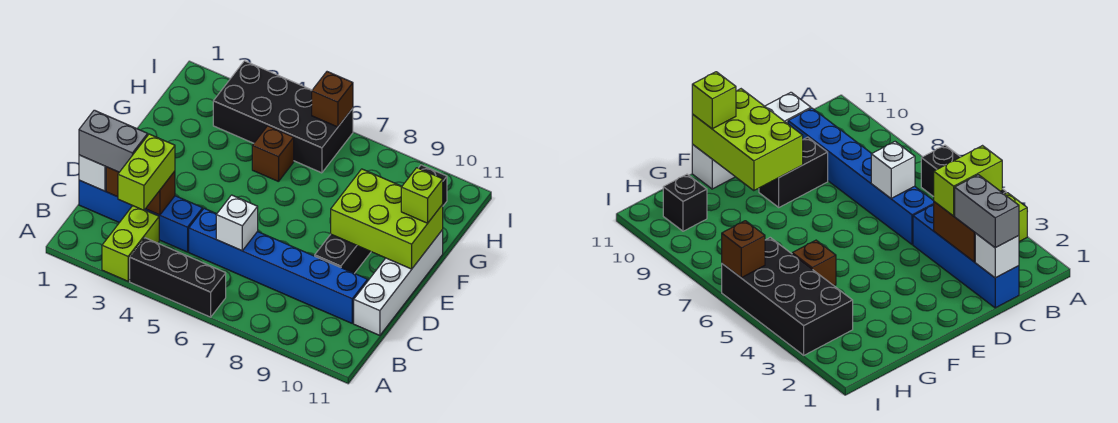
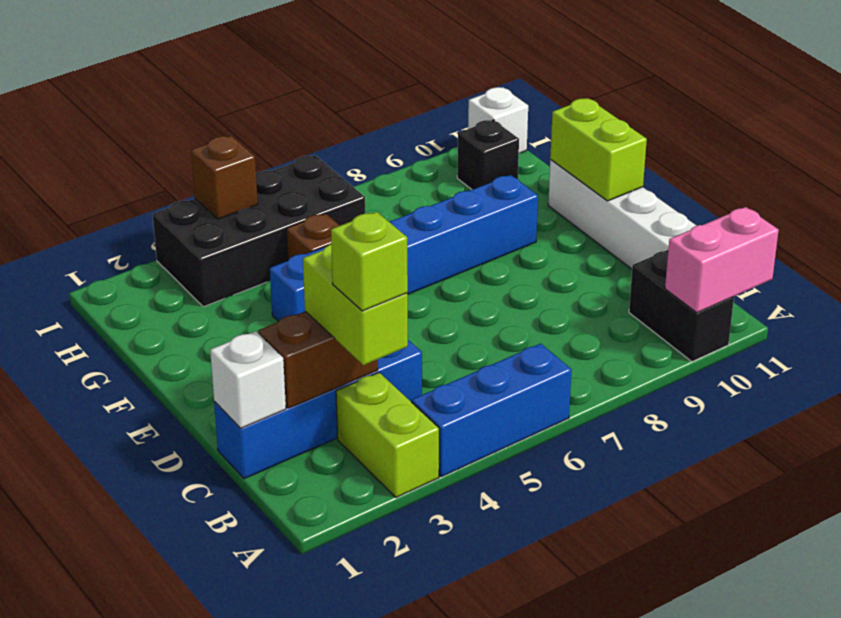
black 1x3 brick [130,238,226,317] -> blue 1x3 brick [412,344,572,477]
none -> pink 1x2 brick [665,207,779,313]
grey 1x2 brick [79,110,148,172] -> none
blue 1x6 brick [189,208,368,323] -> blue 1x6 brick moved to [270,175,538,322]
white 1x1 brick [216,195,258,251] -> white 1x1 brick moved to [468,87,528,153]
black 1x2 brick [315,234,371,273] -> black 1x2 brick moved to [629,250,734,362]
lime 2x3 brick [331,169,443,269] -> lime 1x2 brick [550,98,647,201]
lime 1x1 brick [401,168,443,223] -> lime 1x1 brick moved to [331,212,408,311]
brown 1x1 brick [312,72,353,127] -> brown 1x1 brick moved to [191,136,258,219]

